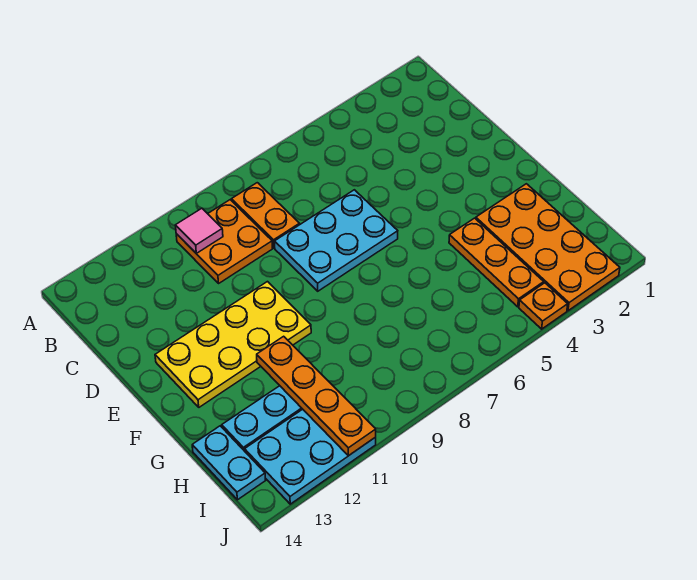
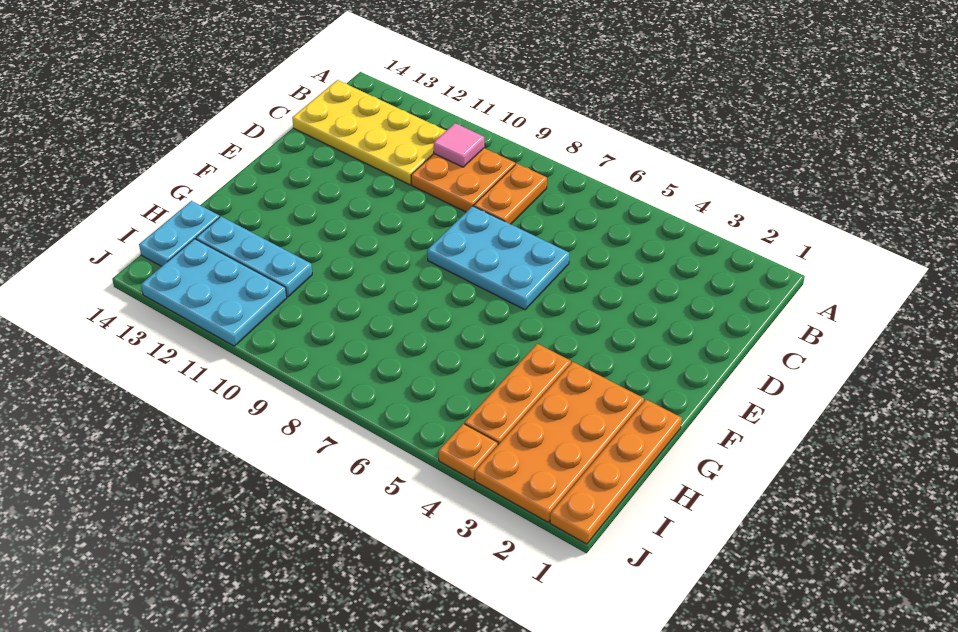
yellow 2x4 plate [155,282,311,407] -> yellow 2x4 plate moved to [292,80,446,185]
orange 1x4 plate [257,336,376,456] -> orange 1x4 plate moved to [550,400,682,544]

